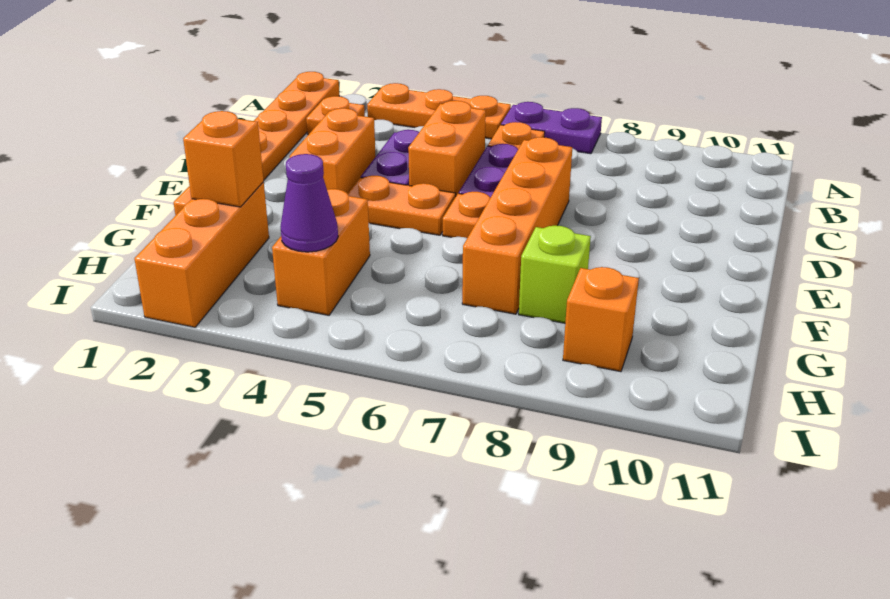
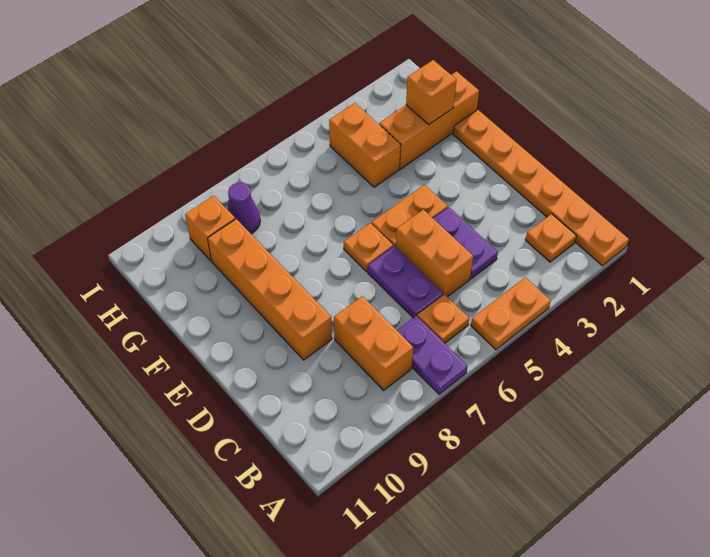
orange 1x3 plate [367,83,511,139] -> orange 1x2 plate [471,277,551,350]
purple 1x2 plate [501,102,602,154] -> purple 1x2 plate turned to [397,316,467,394]
orange 1x2 brick [290,108,376,194] -> orange 1x2 brick moved to [334,296,413,390]
orange 1x4 brick [462,137,572,314] -> orange 1x4 brick moved to [208,219,332,360]
orange 1x3 brick [134,182,269,327] -> orange 1x3 brick turned to [379,71,479,169]
lime 1x1 brick [519,226,591,323] -> none
purple 1x1 cone [280,154,338,252] -> purple 1x1 cone moved to [227,183,260,233]

